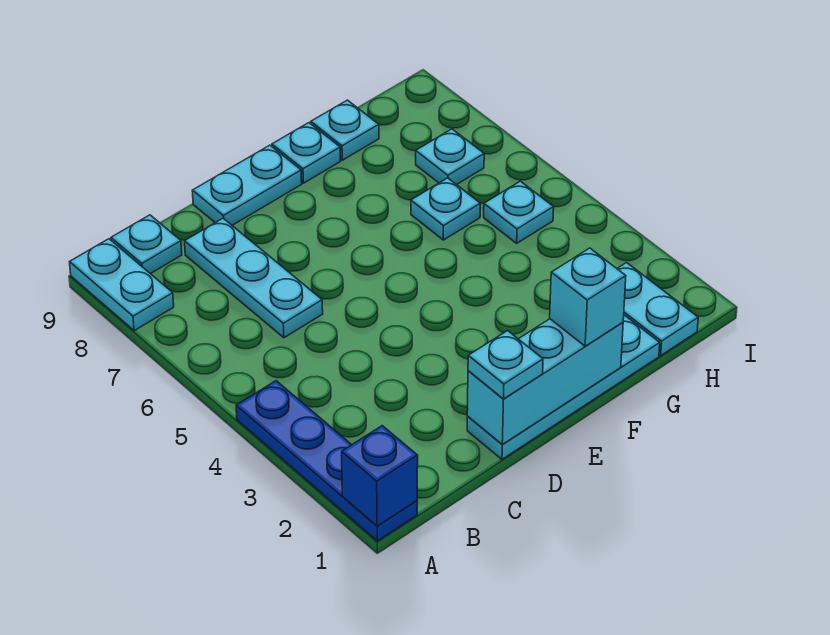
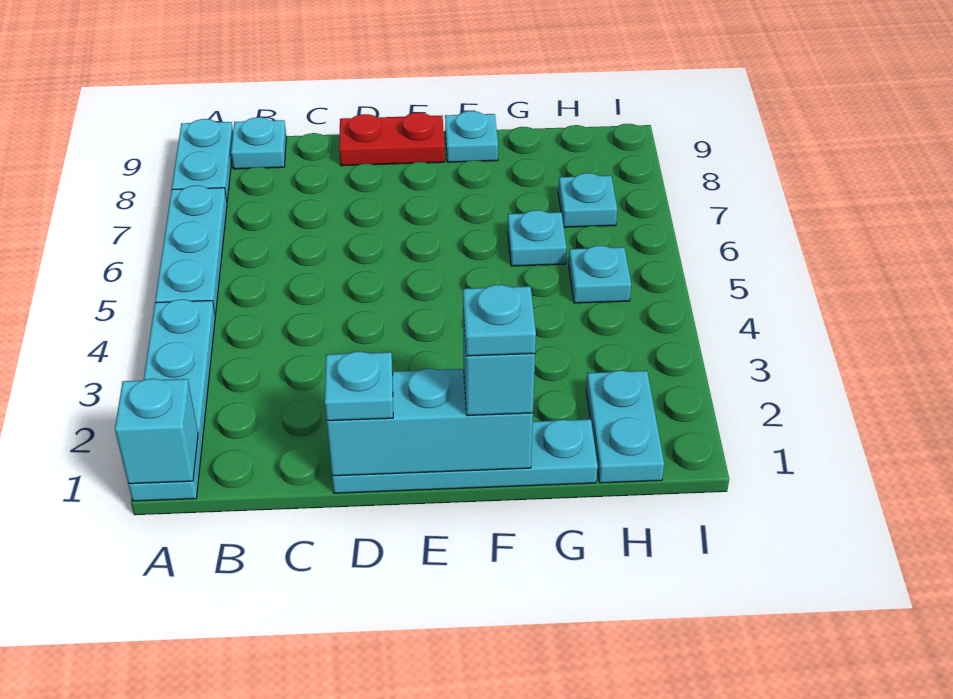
blue 1x4 plate [236,381,417,541] -> cyan 1x4 plate [128,299,215,501]
blue 1x1 brick [342,426,418,526] -> cyan 1x1 brick [115,379,198,484]
cyan 1x3 plate [185,218,323,338] -> cyan 1x3 plate moved to [155,185,227,315]
cyan 1x2 plate [192,145,302,225] -> red 1x2 plate [339,113,445,166]
cyan 1x1 plate [311,100,379,160] -> cyan 1x1 plate moved to [463,285,536,356]

